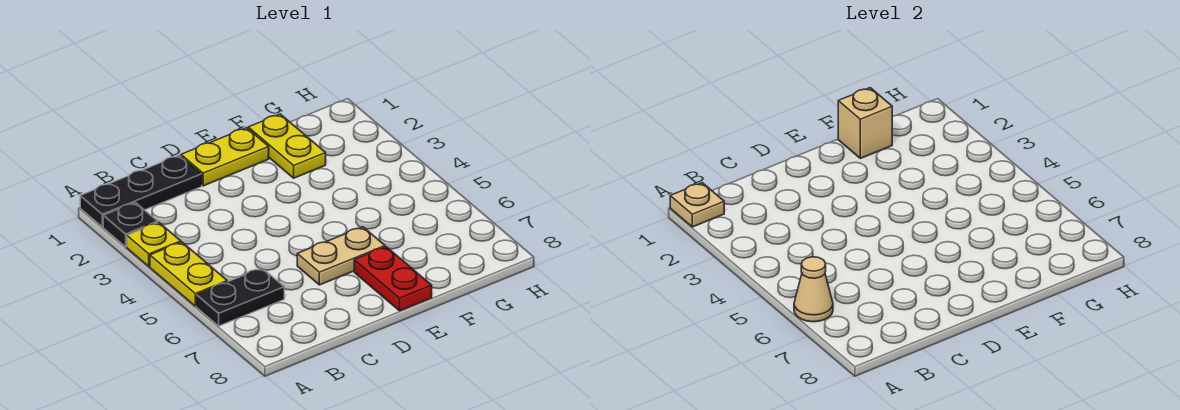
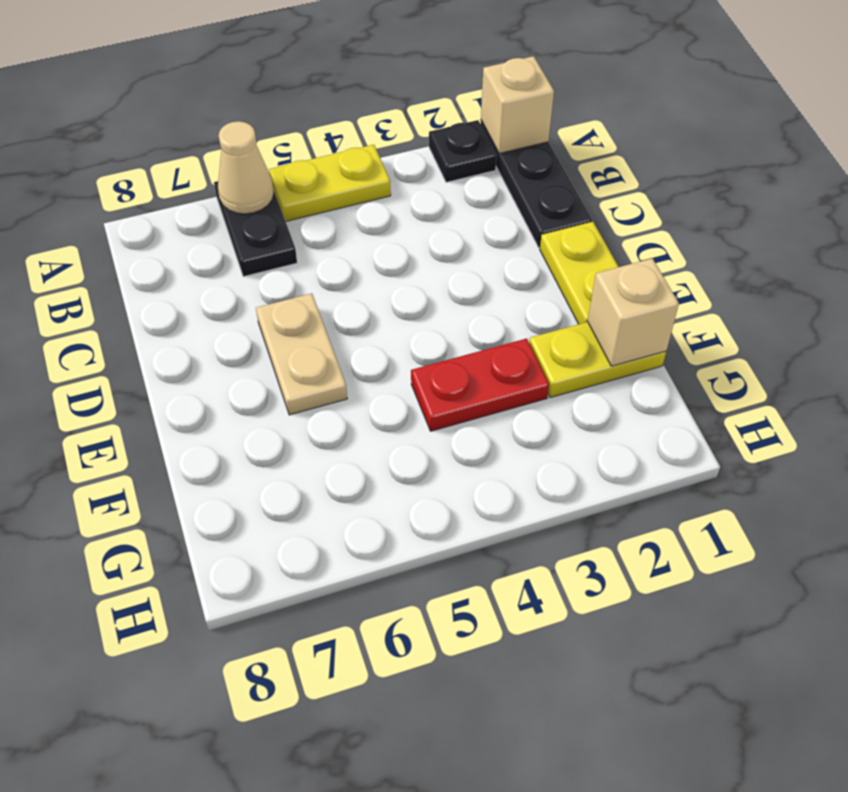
tan 1x1 plate [670,183,724,227] -> tan 1x1 brick [481,56,554,154]
yellow 1x1 plate [127,222,181,267] -> none
red 1x2 plate [354,247,432,311] -> red 1x2 plate moved to [411,339,549,431]

